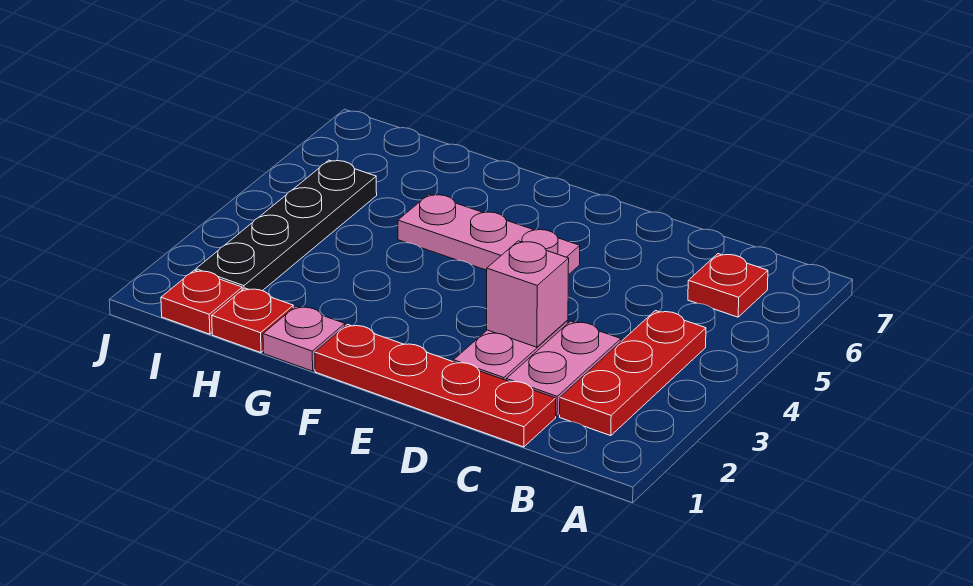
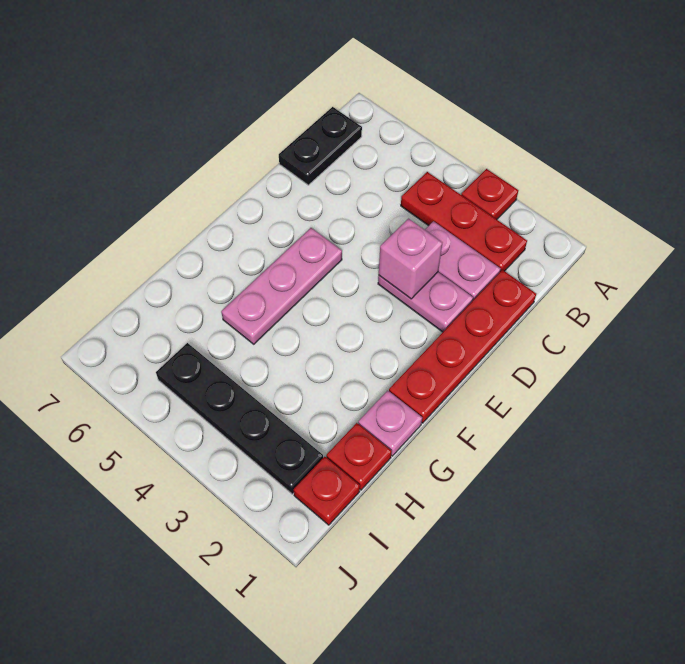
red 1x1 plate [688,254,768,317] -> red 1x1 plate moved to [461,169,518,219]
none -> black 1x2 plate [279,107,362,185]

